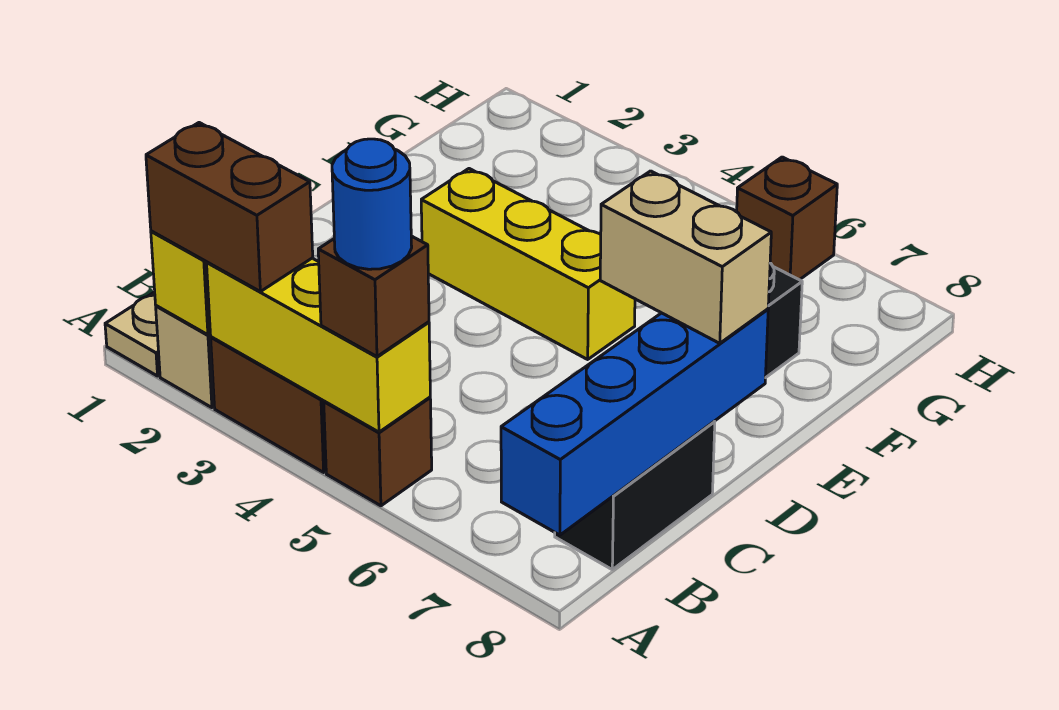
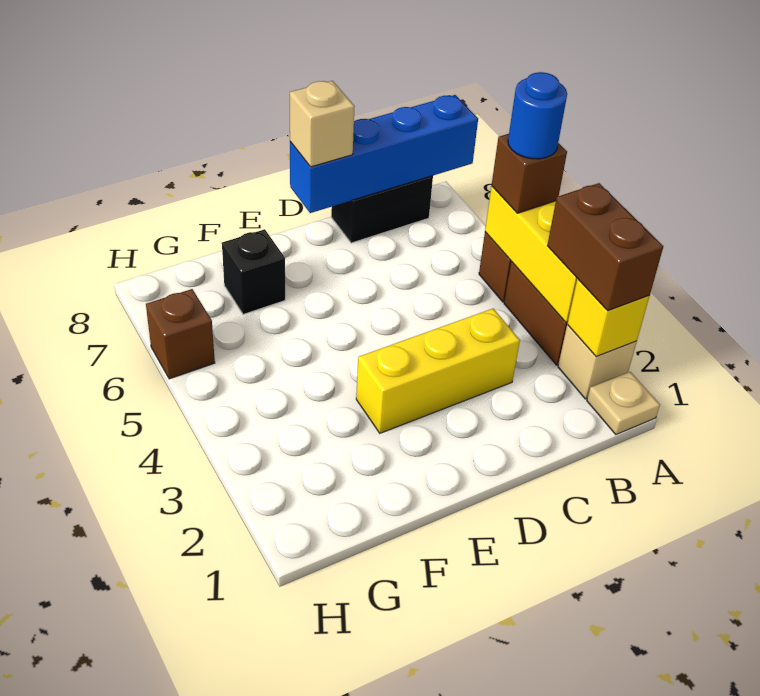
tan 1x2 brick [600,171,771,343] -> tan 1x1 brick [290,81,355,167]
yellow 1x3 brick [421,169,635,359] -> yellow 1x3 brick turned to [356,309,520,433]

